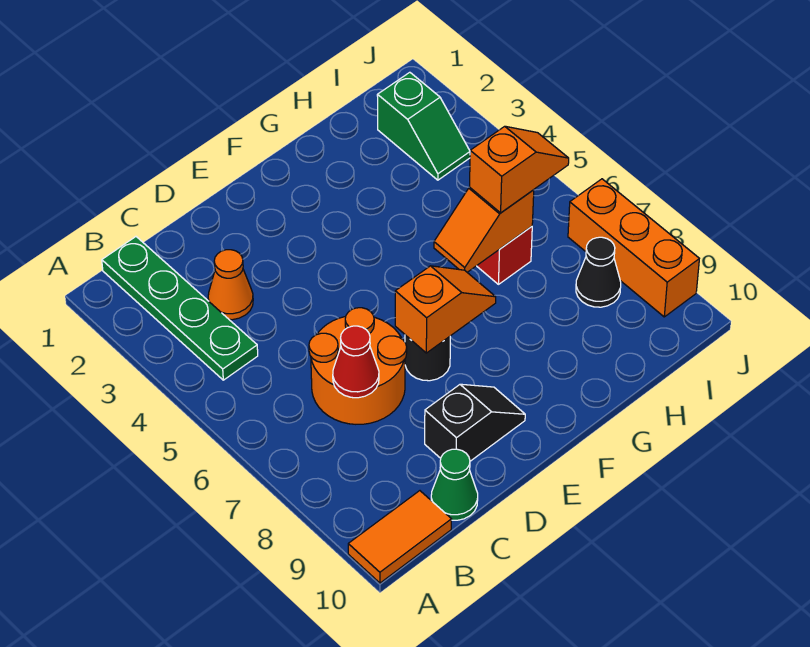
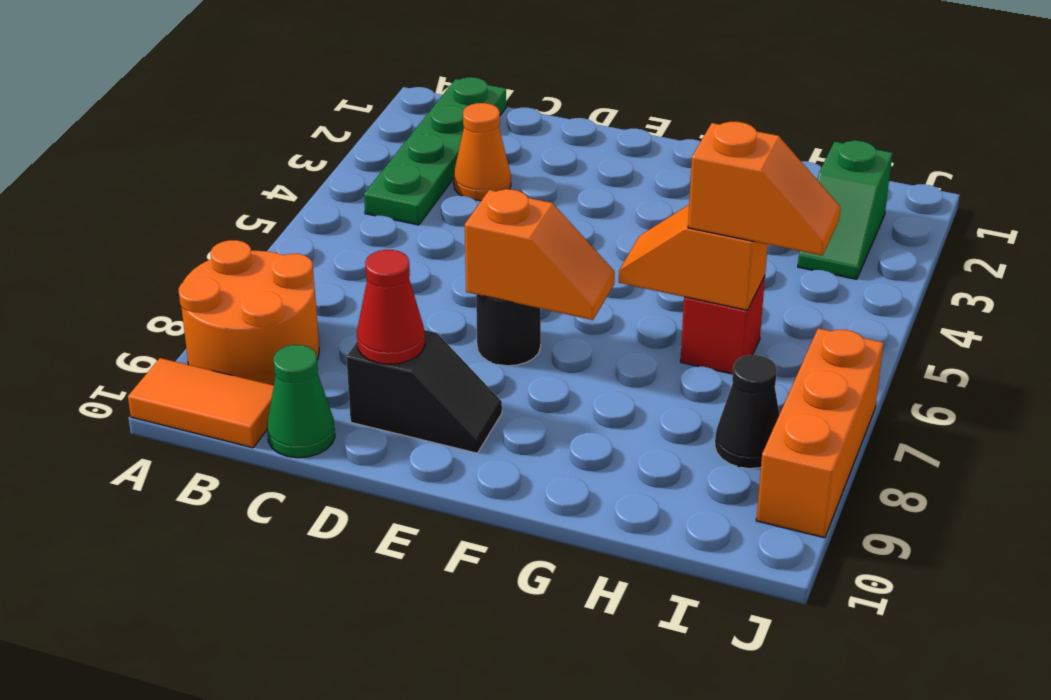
orange 2x2 round brick [309,308,407,424] -> orange 2x2 round brick moved to [179,240,319,385]
red 1x1 cone [333,326,379,398] -> red 1x1 cone moved to [357,250,425,364]

